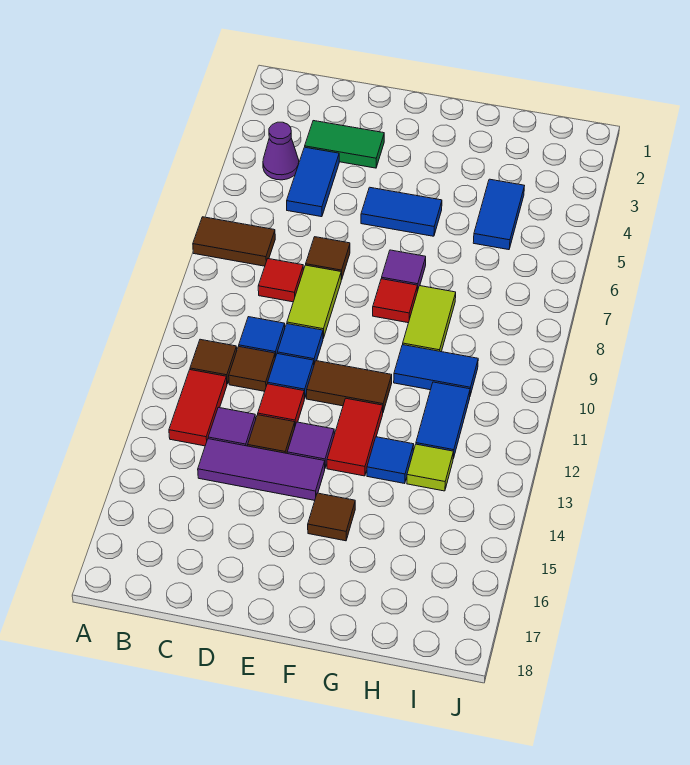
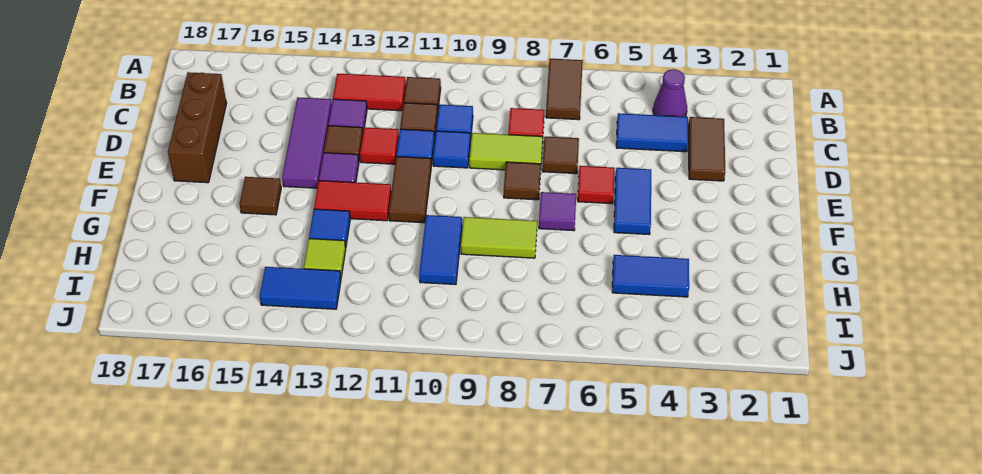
green 1x2 tile [305,121,384,168] -> brown 1x2 tile [689,117,725,181]
none -> brown 1x3 brick [168,72,227,183]
none -> brown 1x1 tile [504,162,541,200]
red 1x1 tile [373,279,417,323] -> red 1x1 tile moved to [578,166,615,204]
blue 1x2 tile [416,382,470,458] -> blue 1x2 tile moved to [260,267,341,309]

